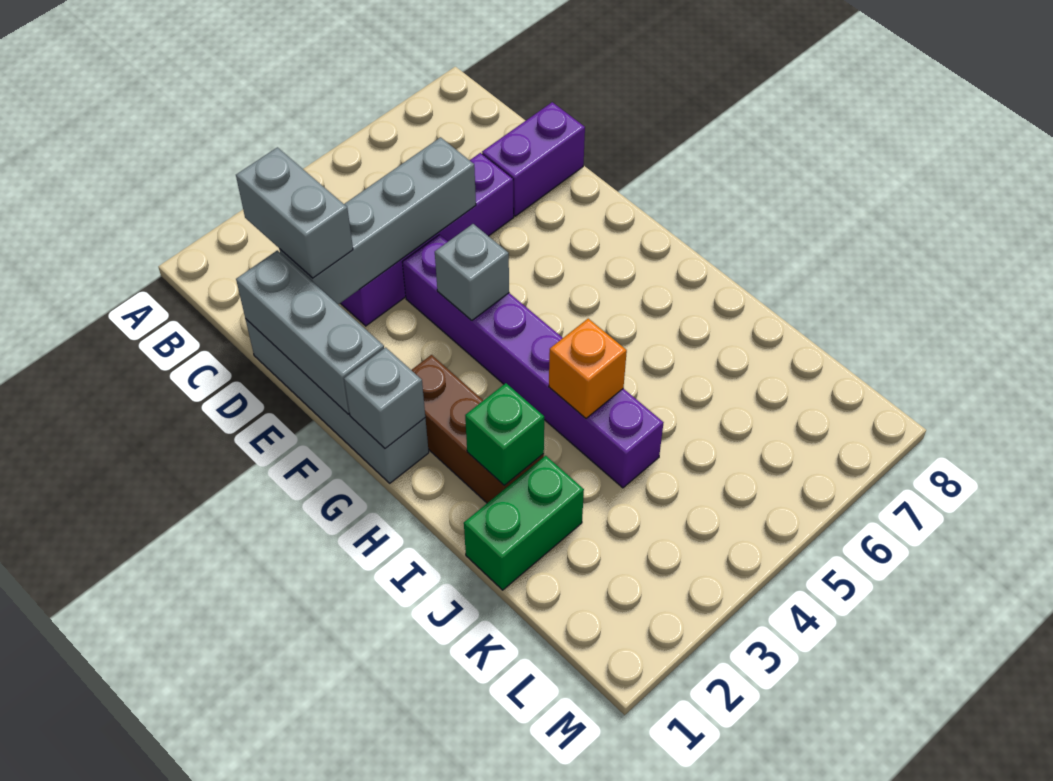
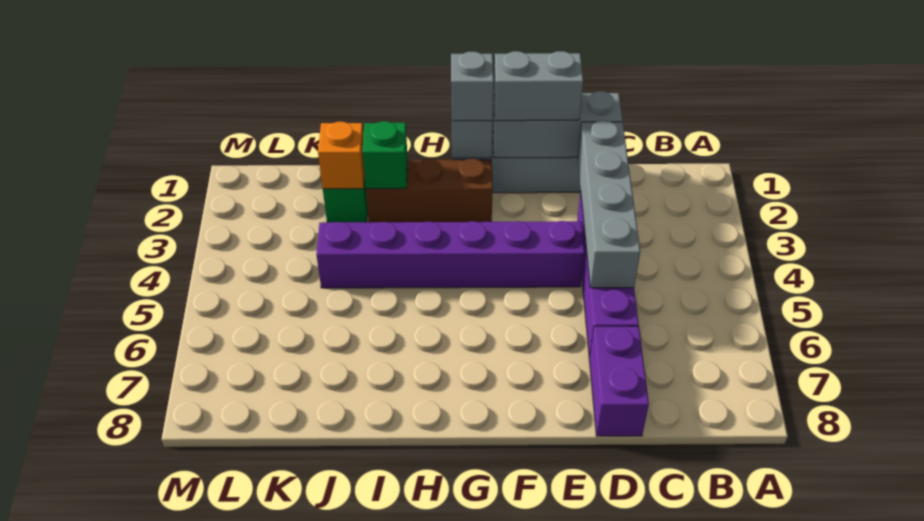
grey 1x2 brick [236,147,353,278] -> grey 1x2 brick moved to [494,51,583,121]
grey 1x1 brick [435,224,509,321] -> grey 1x1 brick moved to [451,52,494,121]
orange 1x1 brick [549,319,627,418] -> orange 1x1 brick moved to [318,122,364,189]

